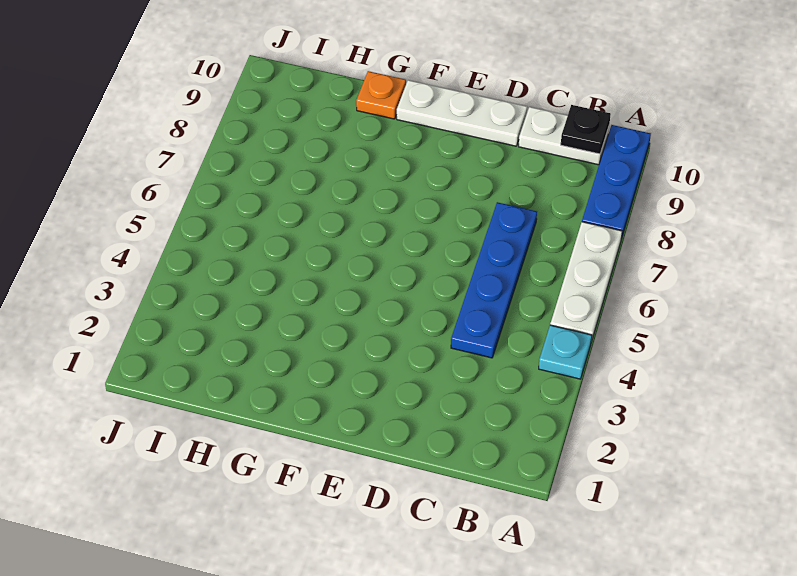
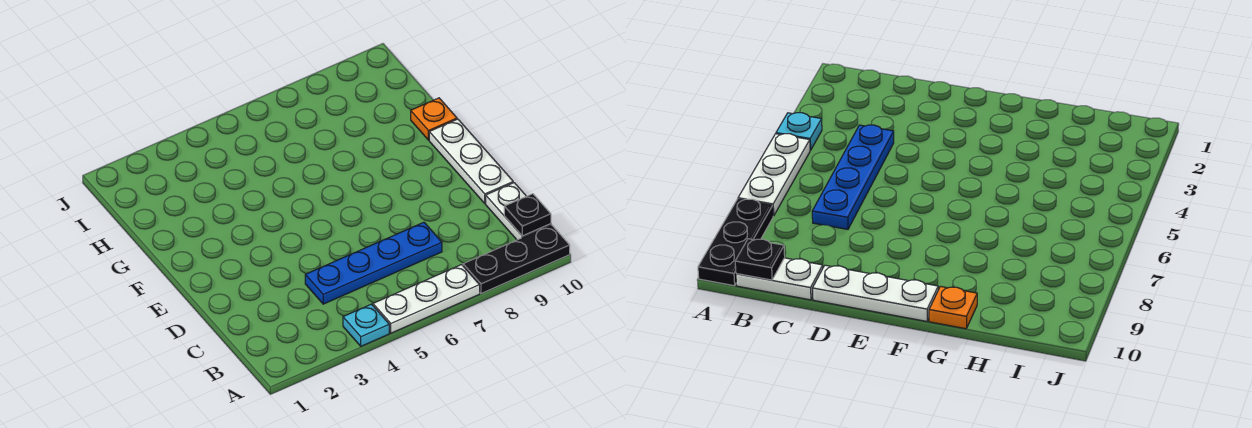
blue 1x3 plate [582,125,651,239] -> black 1x3 plate [463,225,570,293]

